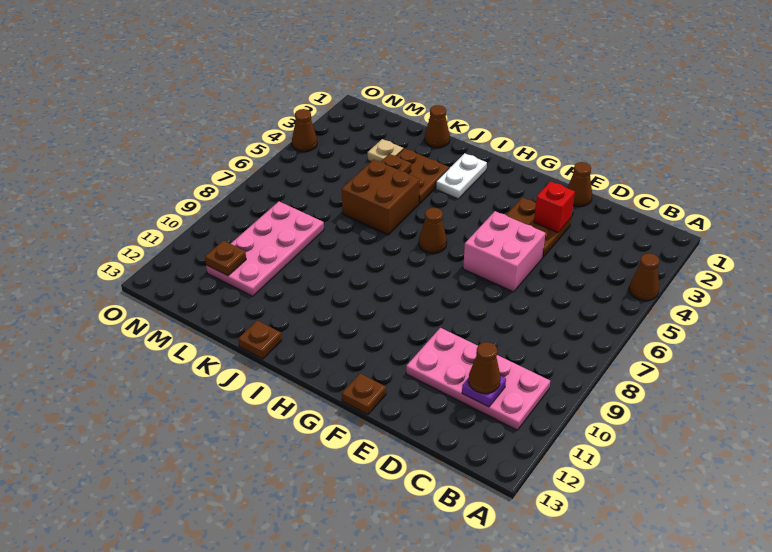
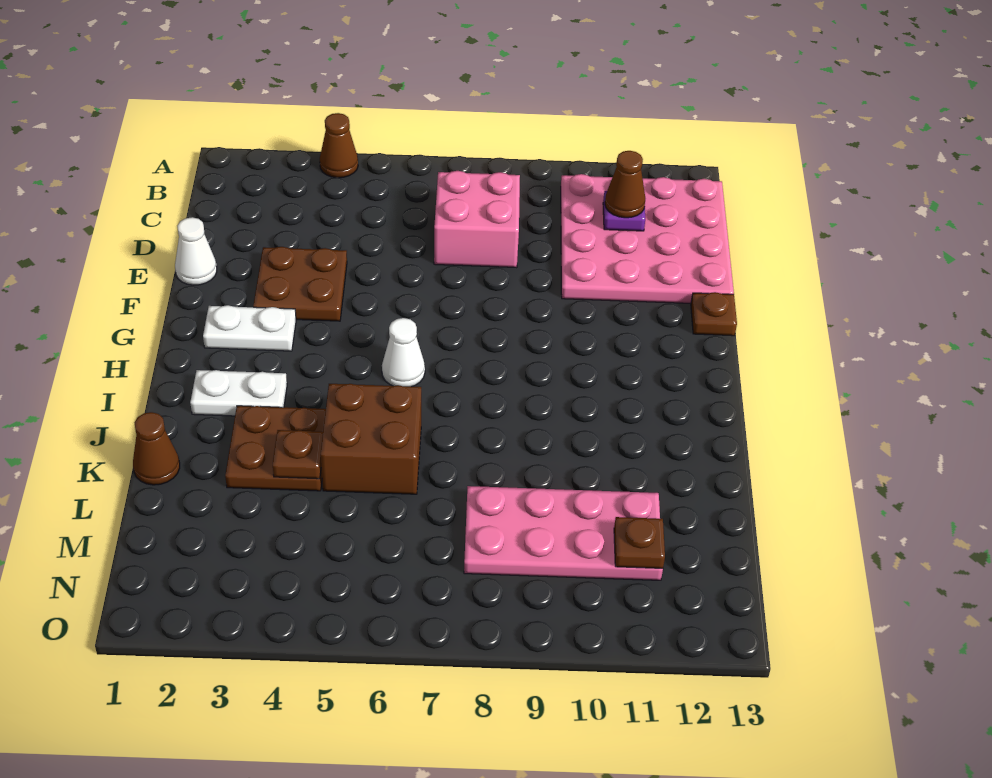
pink 2x4 plate [406,328,550,430] -> pink 4x4 plate [561,174,734,303]
brown 1x1 cone [567,162,592,206] -> white 1x1 cone [175,217,217,285]
red 1x1 brick [534,181,575,232] -> none
pink 2x2 brick [463,211,545,292] -> pink 2x2 brick moved to [434,171,520,268]
none -> white 1x2 plate [203,305,296,351]
brown 1x1 cone [419,208,447,253] -> white 1x1 cone [382,318,425,387]
brown 1x1 plate [238,320,282,359] -> none
tan 1x1 plate [368,139,403,162] -> none
brown 1x1 cone [292,109,317,152] -> none

